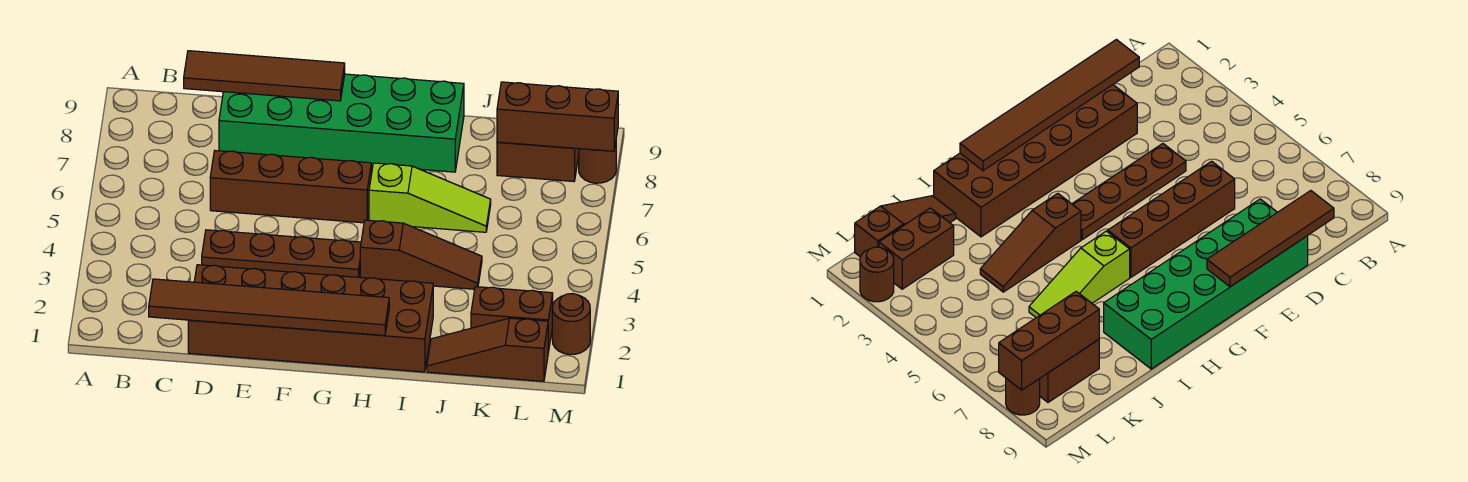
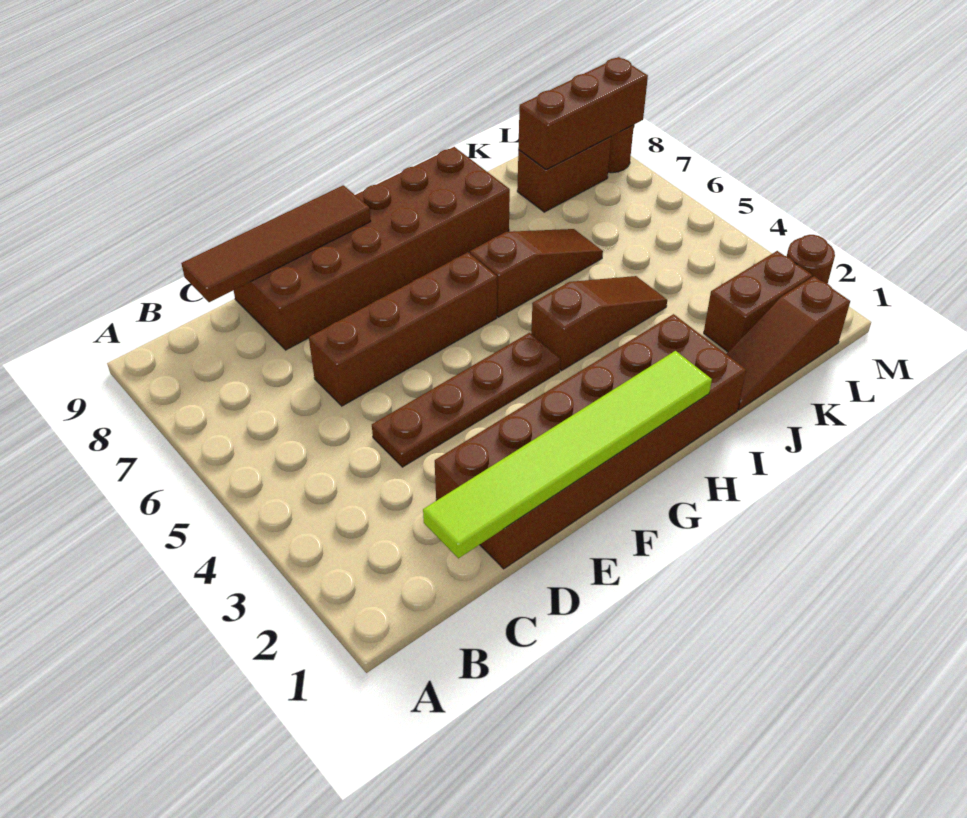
brown 1x6 tile [149,279,389,336] -> lime 1x6 tile [423,351,712,558]
green 2x6 brick [219,74,464,172] -> brown 2x6 brick [234,147,510,350]
lime 1x3 slope [369,163,491,232] -> brown 1x3 slope [470,229,603,317]

